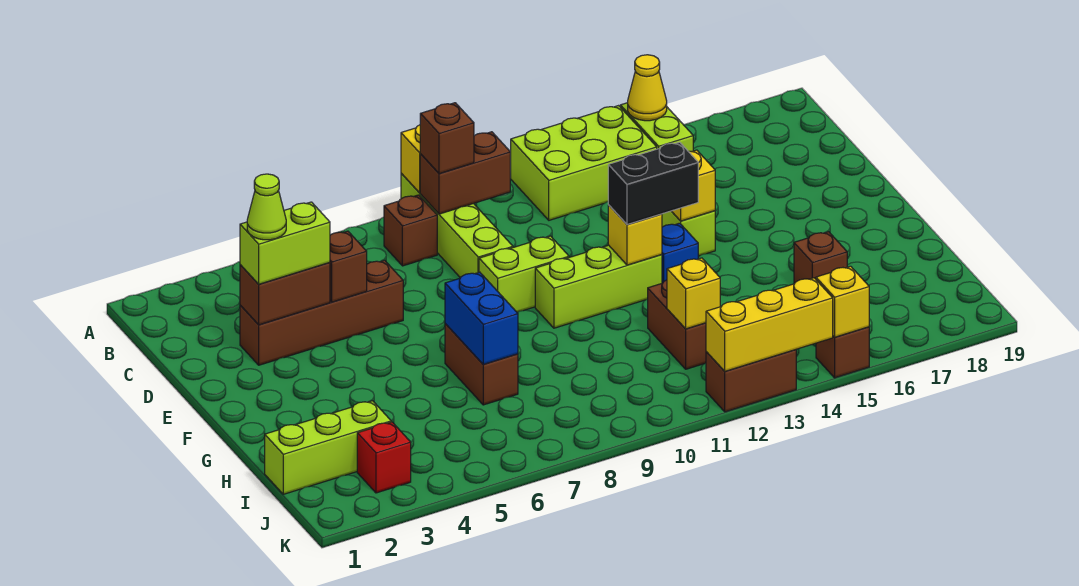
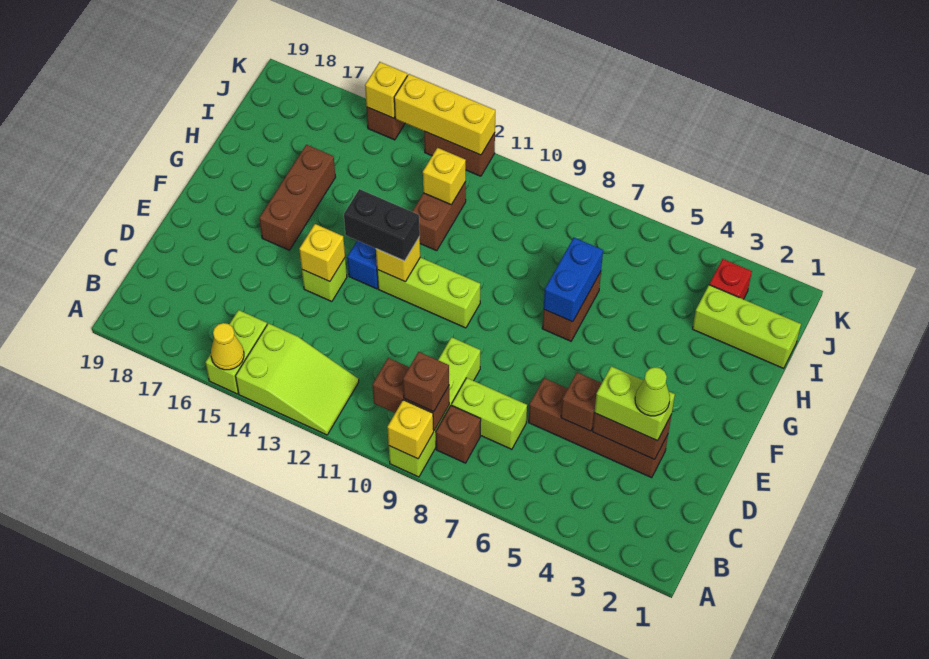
lime 2x3 brick [510,106,657,220] -> lime 2x3 slope [236,323,359,435]
lime 1x2 brick [479,236,569,312] -> lime 1x2 brick moved to [452,378,527,449]
brown 1x1 brick [794,232,847,283] -> brown 1x3 brick [259,145,335,250]

